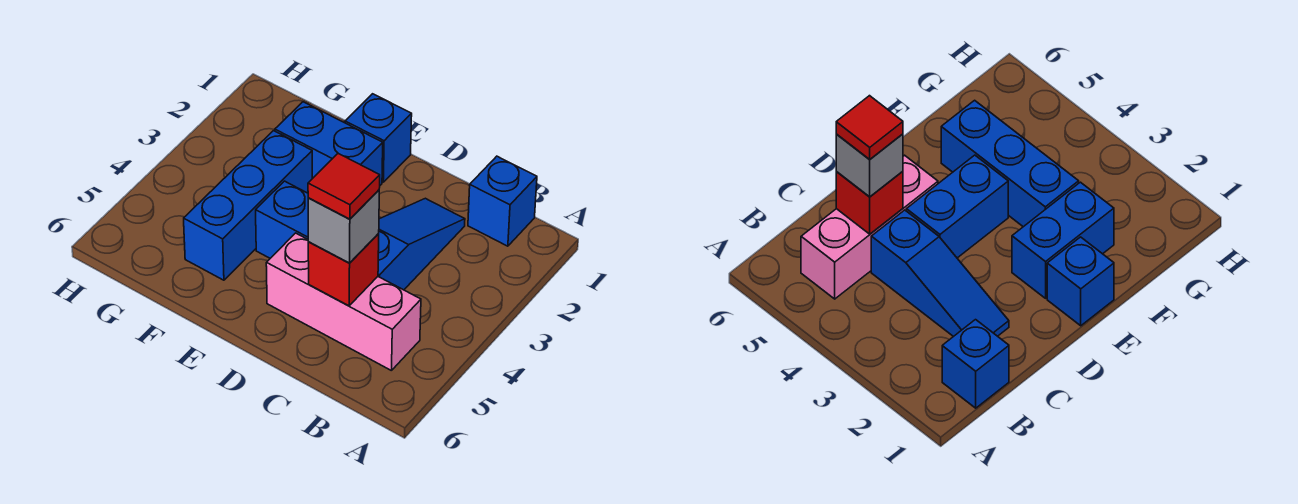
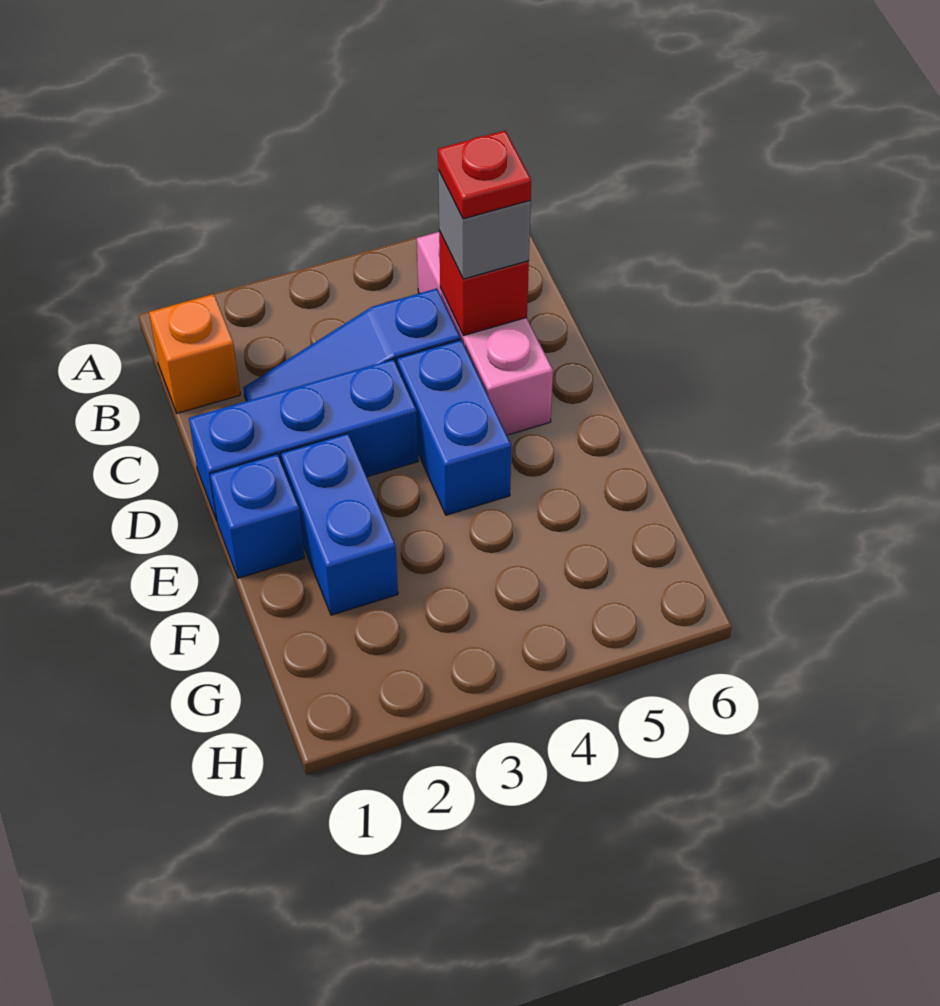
blue 1x1 brick [468,156,537,246] -> orange 1x1 brick [149,294,240,413]
red 1x1 tile [308,154,380,219] -> red 1x1 plate [438,131,531,219]
blue 1x3 brick [184,131,312,280] -> blue 1x3 brick moved to [189,359,418,521]

